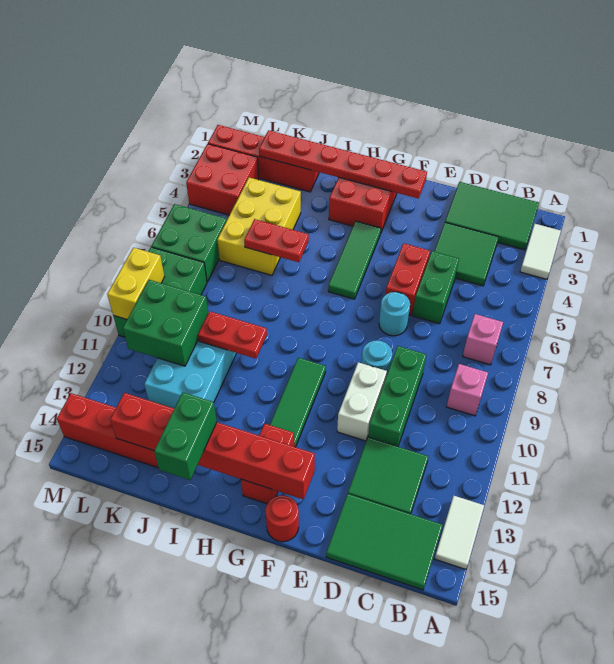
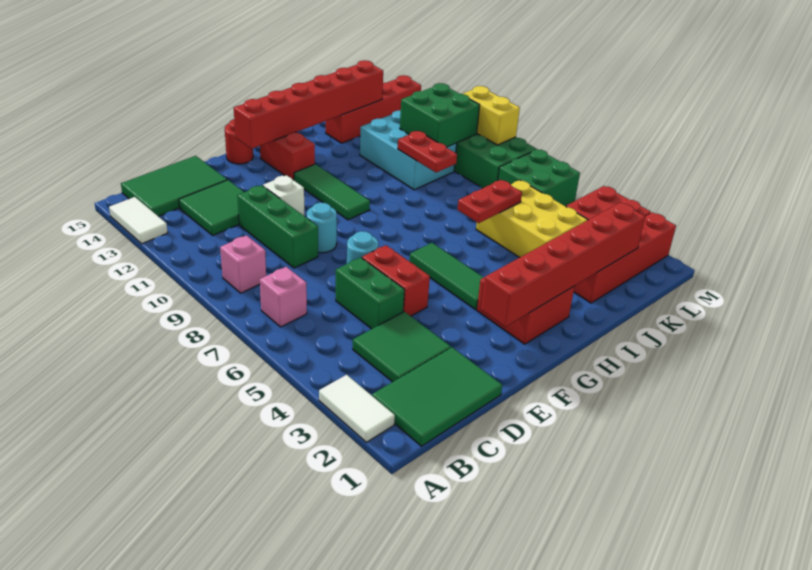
white 1x2 brick [337,362,387,441] -> white 1x1 brick [263,175,304,215]
red 1x6 plate [259,130,427,199] -> red 1x6 brick [481,203,645,327]
red 1x2 plate [198,311,267,359] -> red 1x2 plate turned to [398,131,457,173]
green 1x2 brick [154,392,217,480] -> none

